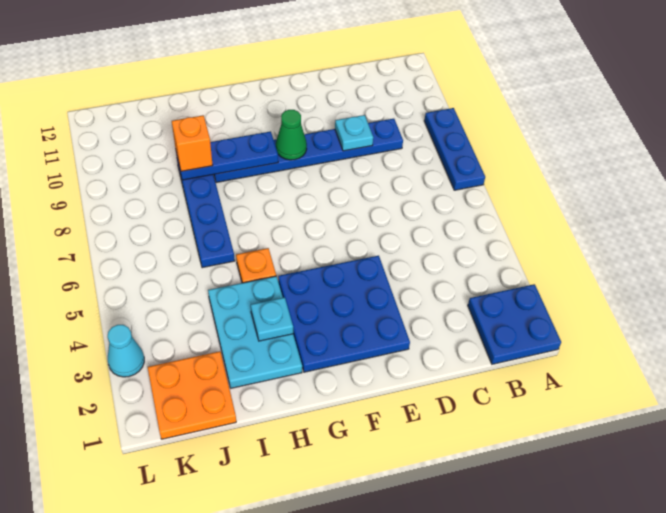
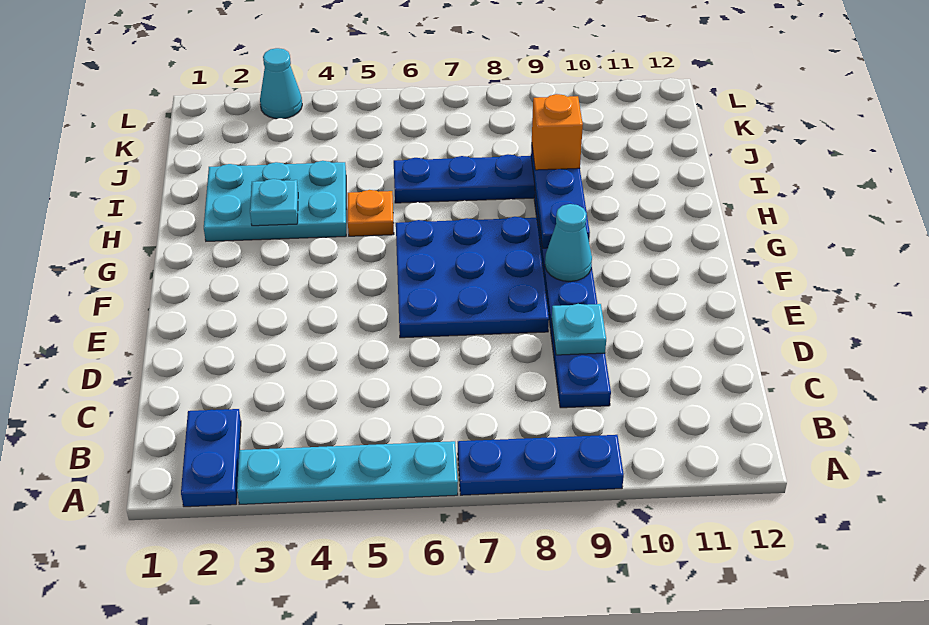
blue 2x2 plate [468,284,561,364] -> blue 1x2 plate [181,409,241,507]
none -> cyan 1x4 plate [237,441,458,504]
blue 3x3 plate [278,256,410,372] -> blue 3x3 plate moved to [396,217,549,338]
green 1x1 cone [276,110,307,160] -> cyan 1x1 cone [545,204,592,281]
orange 2x2 plate [148,351,236,439] -> none

